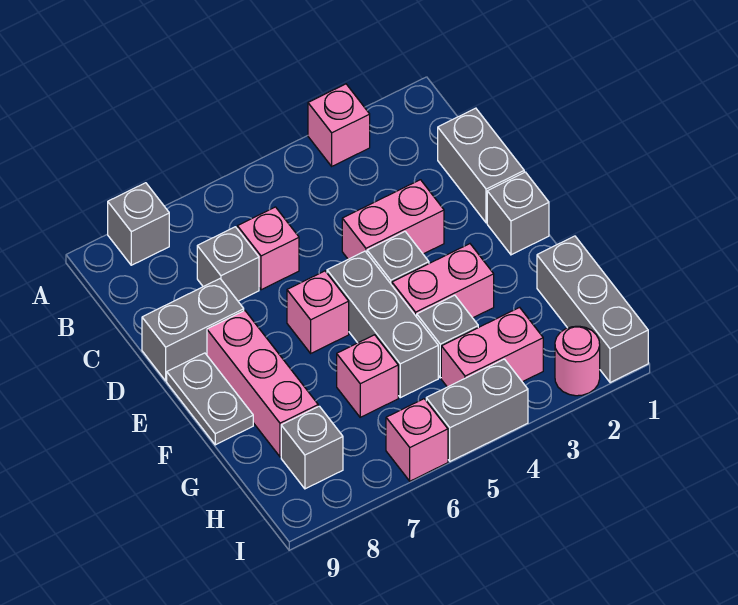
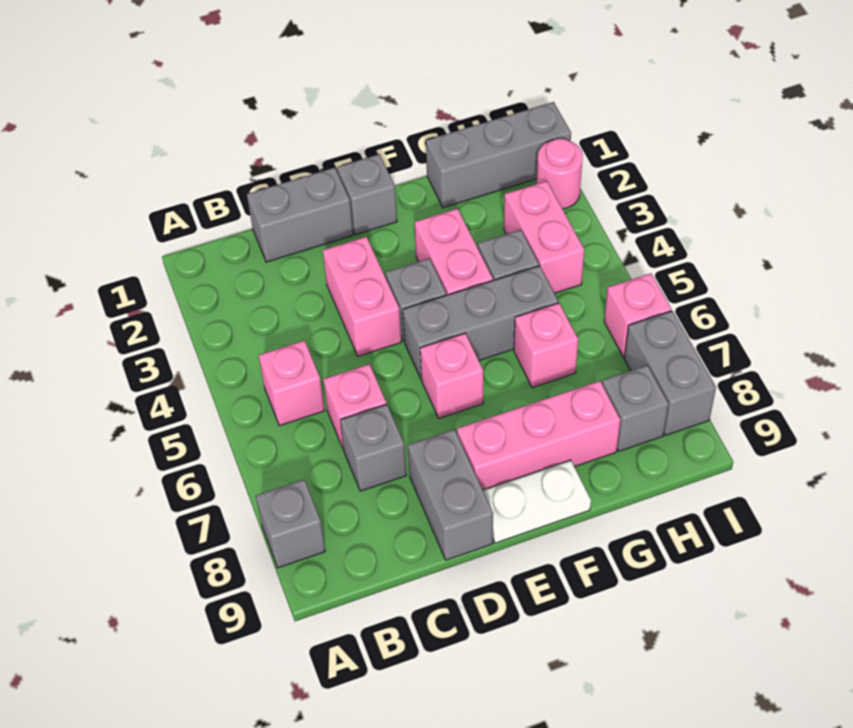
pink 1x1 brick [308,84,370,166] -> pink 1x1 brick moved to [259,341,325,426]
grey 1x2 plate [167,353,253,445] -> white 1x2 plate [483,460,591,543]
grey 1x2 brick [426,359,528,461] -> grey 1x2 brick moved to [624,311,716,435]

